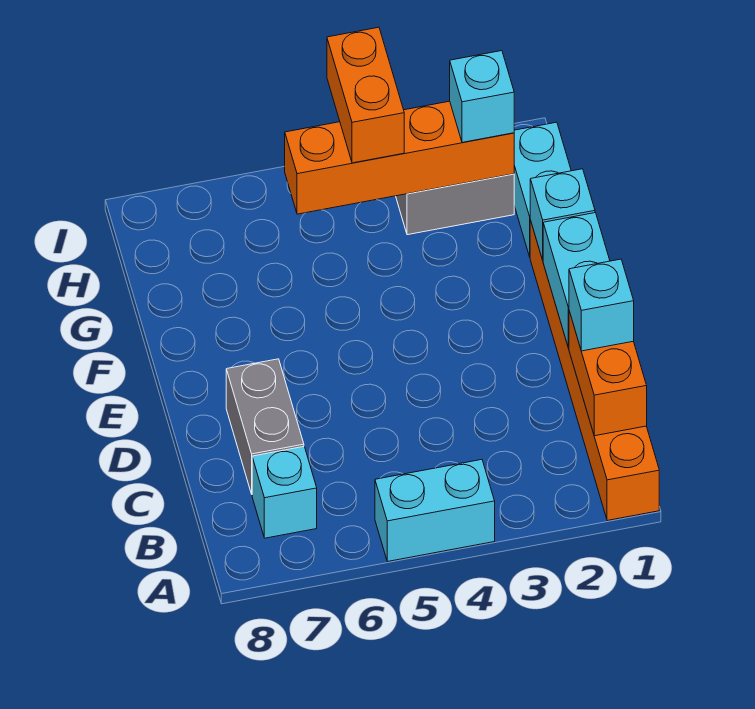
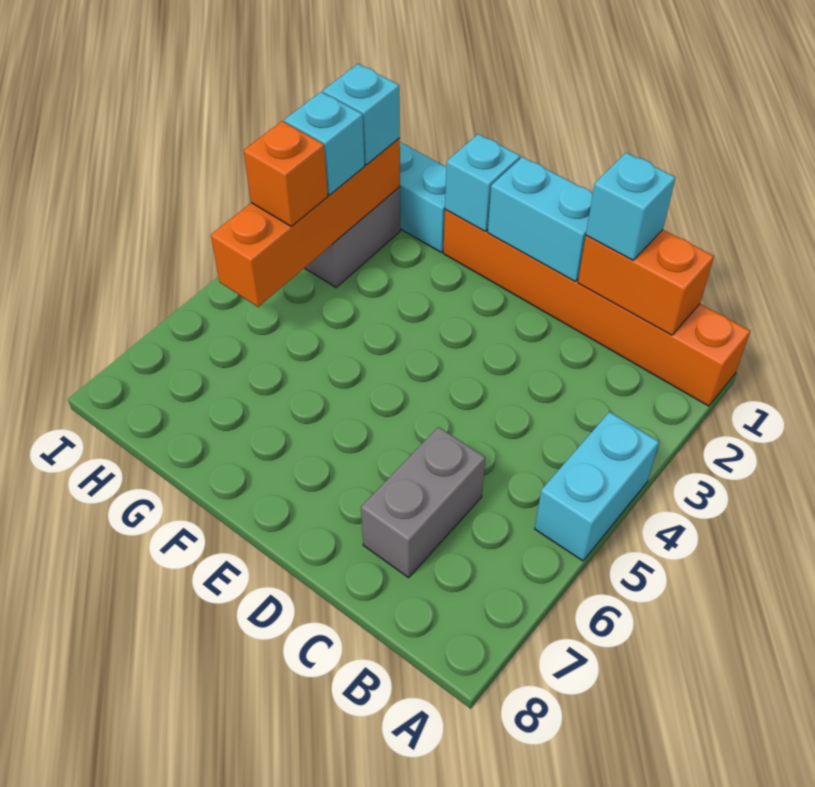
cyan 1x1 brick [252,447,317,538] -> cyan 1x1 brick moved to [284,92,365,195]
grey 1x2 brick [226,359,304,494] -> grey 1x2 brick turned to [361,427,485,578]
orange 1x2 brick [327,27,404,163] -> orange 1x1 brick [244,121,328,226]

